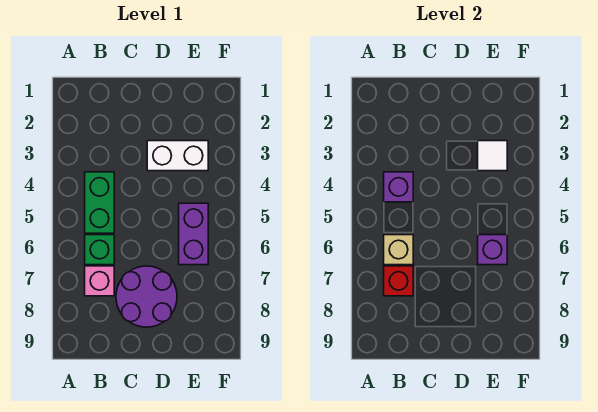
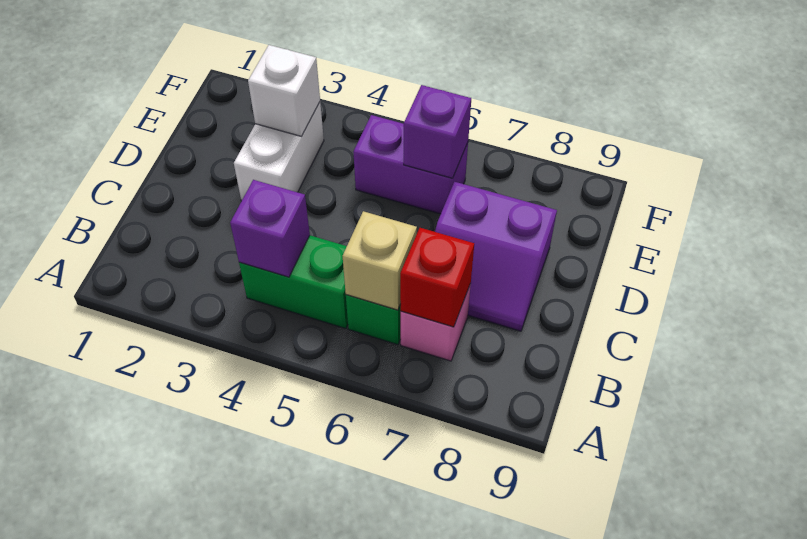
purple 2x2 round brick [116,266,177,327] -> purple 2x2 slope [435,182,557,331]
white 1x1 tile [478,141,507,171] -> white 1x1 brick [248,45,320,136]

